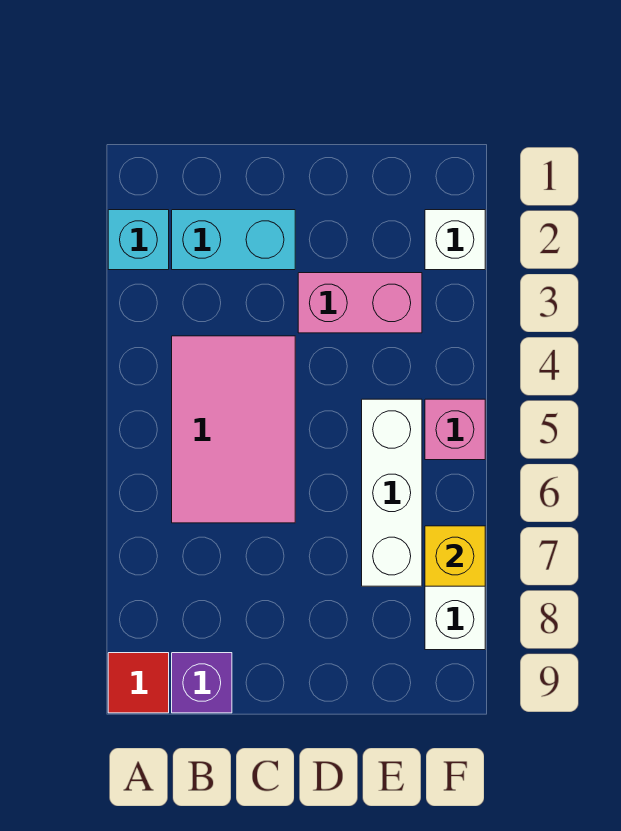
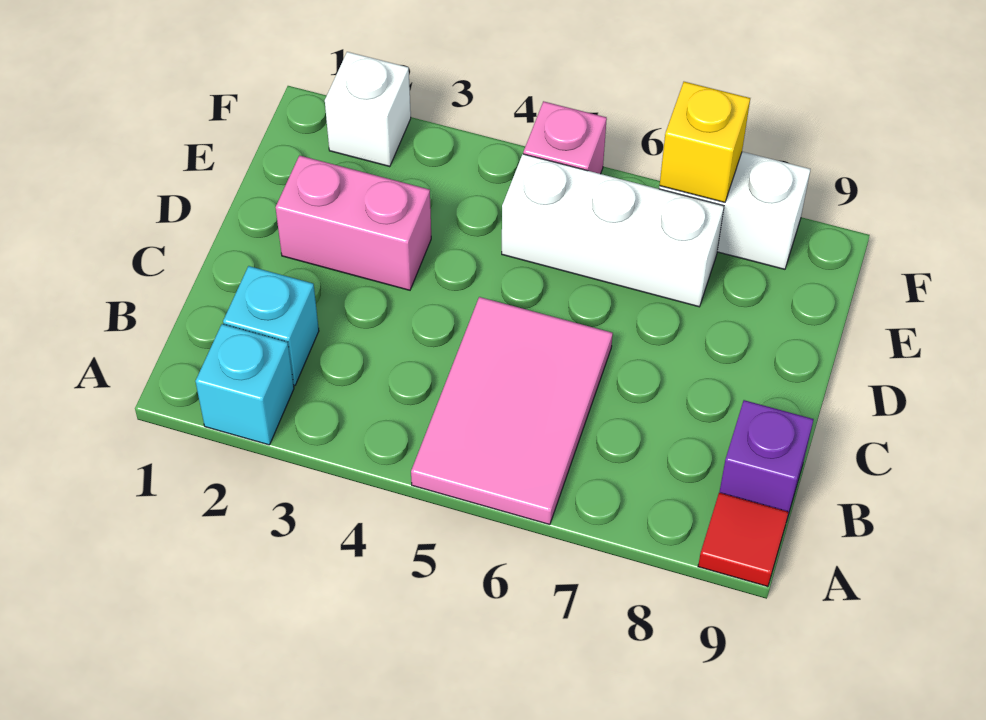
cyan 1x2 brick [172,210,295,270] -> cyan 1x1 brick [223,266,319,386]
pink 2x3 tile [172,336,295,523] -> pink 2x3 tile turned to [411,297,613,525]
pink 1x2 brick [298,273,422,333] -> pink 1x2 brick turned to [275,156,431,290]

